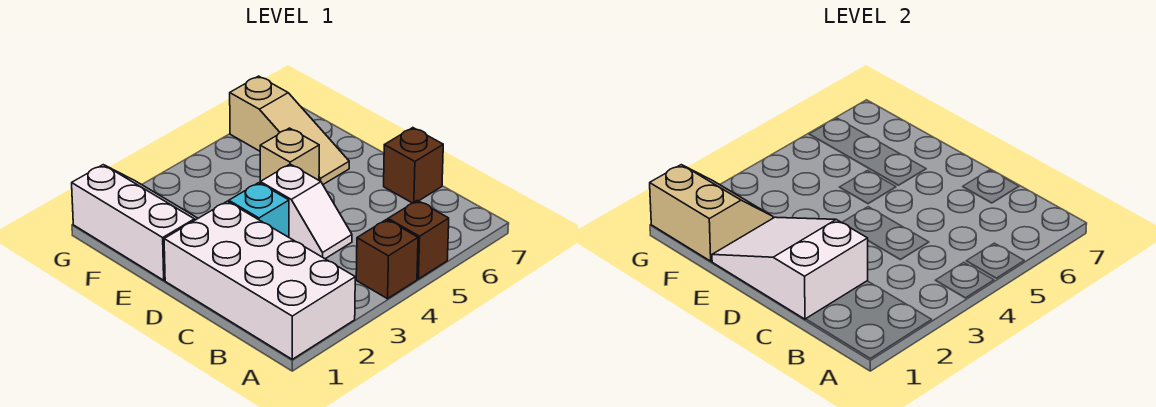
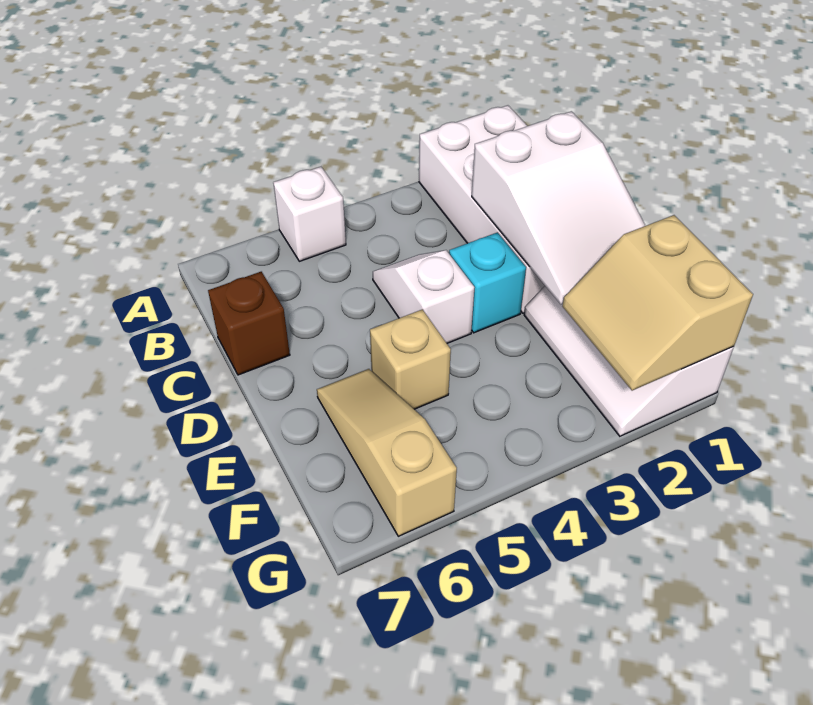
brown 1x1 brick [356,219,418,299] -> none
brown 1x1 brick [388,200,449,279] -> white 1x1 brick [273,167,346,261]

